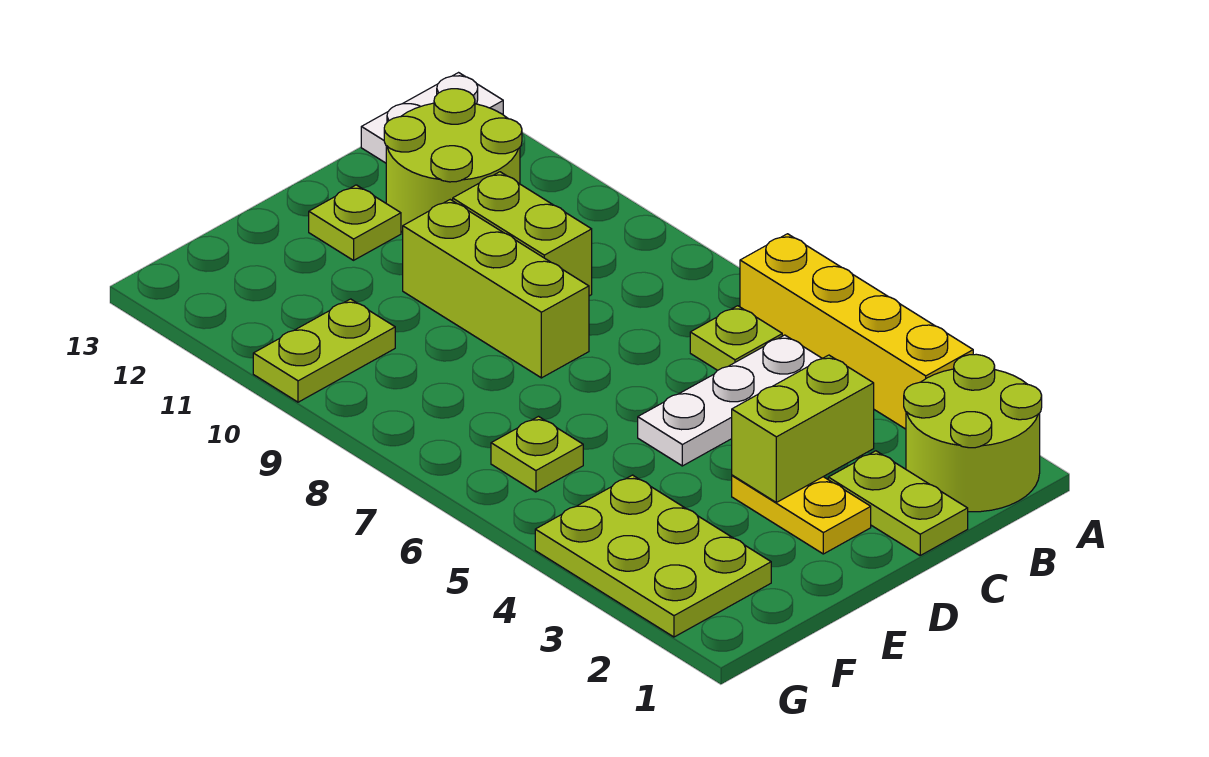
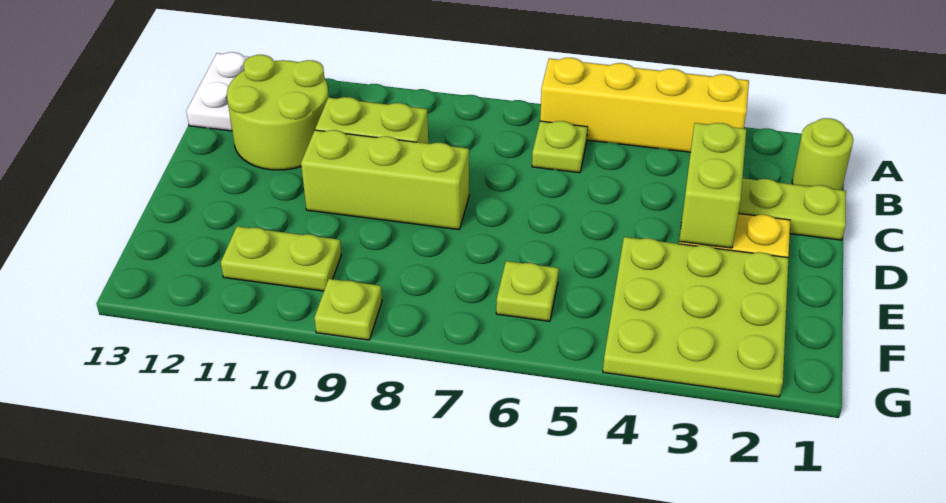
lime 2x2 round brick [904,354,1042,512] -> lime 1x1 round brick [792,118,853,190]
white 1x3 plate [638,335,822,466] -> none
lime 1x1 plate [309,185,401,260] -> lime 1x1 plate moved to [314,279,382,340]
lime 2x3 plate [535,475,771,637] -> lime 3x3 plate [603,237,789,397]
lime 1x2 plate [253,299,395,402] -> lime 1x2 plate turned to [221,226,342,291]

